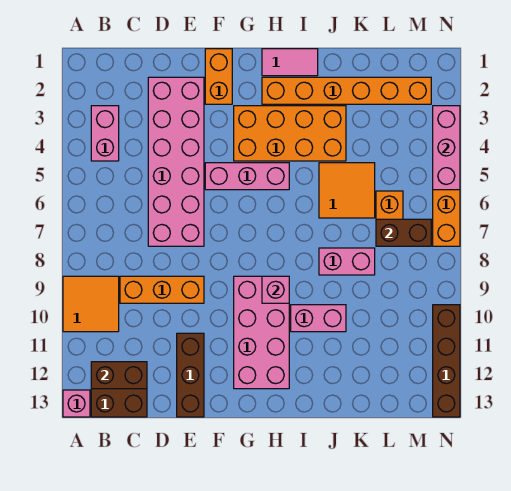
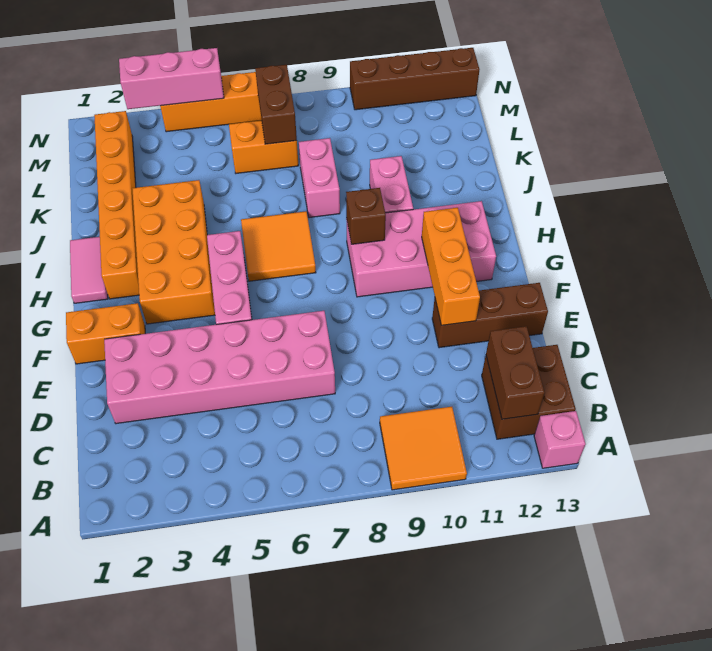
pink 1x2 brick [91,106,119,161] -> none
orange 1x3 brick [120,276,204,303] -> orange 1x3 brick moved to [422,208,480,325]
pink 1x1 brick [262,276,289,303] -> brown 1x1 brick [346,188,386,244]
orange 2x2 tile [319,163,375,218] -> orange 2x2 tile moved to [241,211,316,281]

